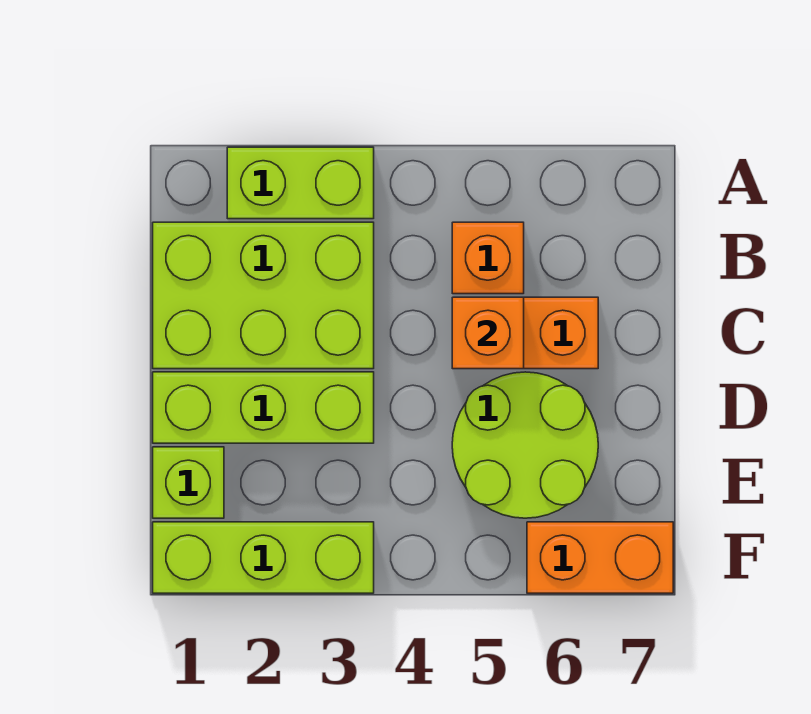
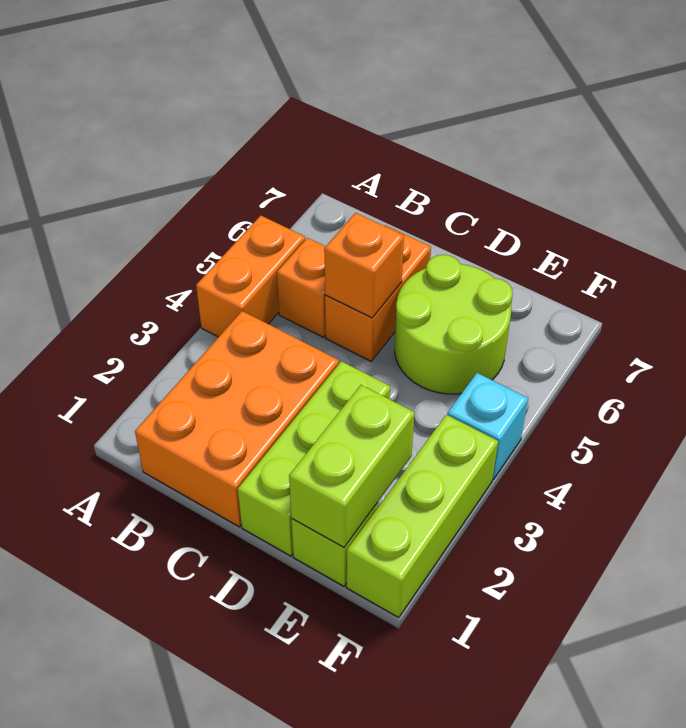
lime 1x2 brick [227,147,374,219] -> lime 1x2 brick moved to [289,385,414,547]
lime 2x3 brick [153,222,374,369] -> orange 2x3 brick [135,311,339,527]
none -> cyan 1x1 brick [447,373,528,480]
orange 1x2 brick [527,522,673,593] -> orange 1x2 brick moved to [196,216,305,337]

